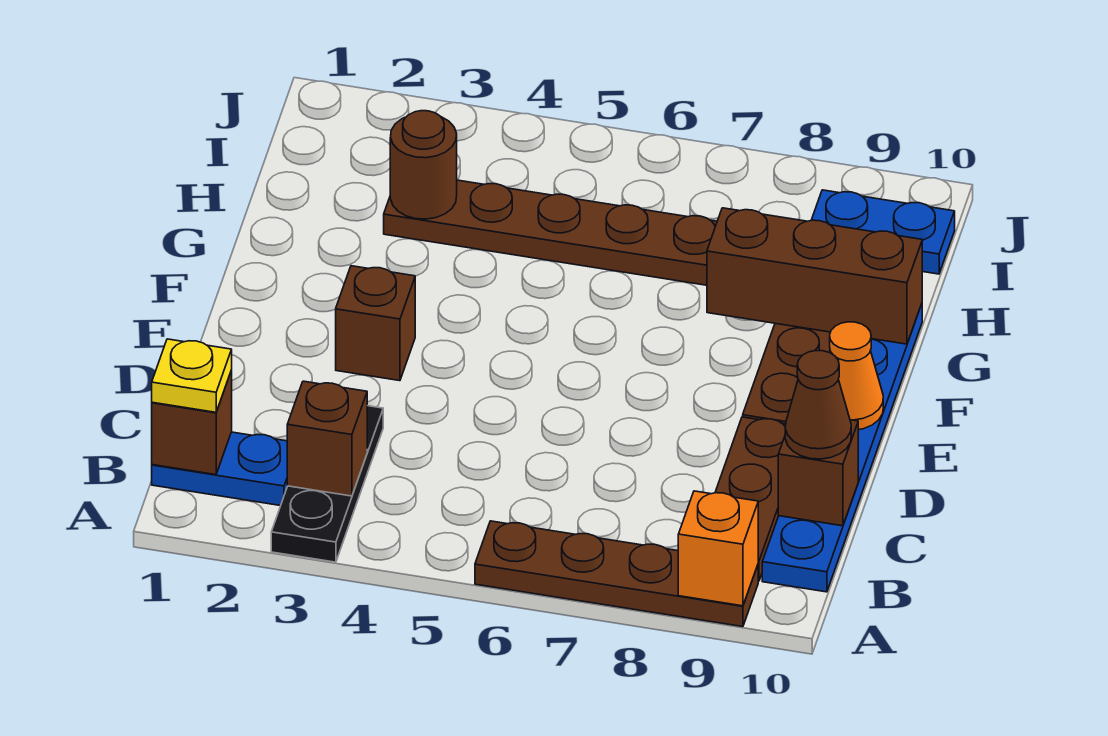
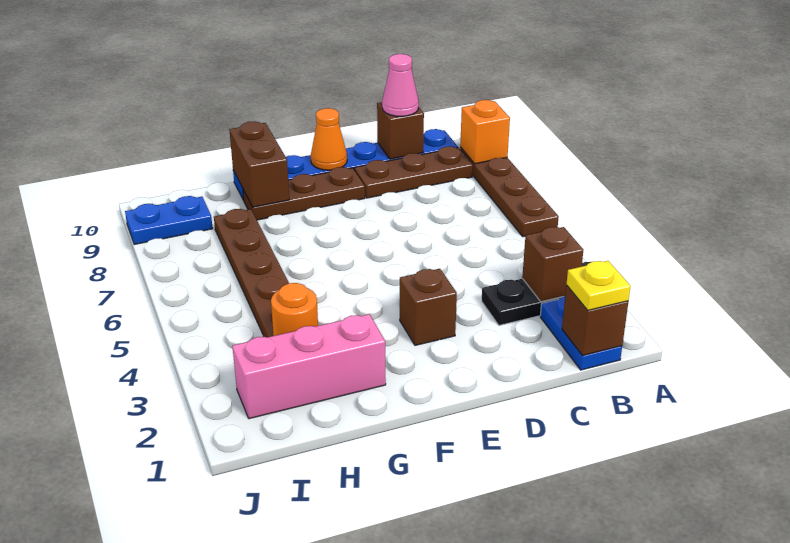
brown 1x1 cone [785,351,851,459] -> pink 1x1 cone [382,54,419,116]
none -> pink 1x3 brick [232,314,386,419]
brown 1x3 brick [707,208,922,344] -> brown 1x2 brick [229,121,289,207]
brown 1x1 round brick [390,111,457,219] -> orange 1x1 round brick [271,283,318,336]
blue 1x2 plate [812,190,955,274] -> blue 1x2 plate turned to [125,196,213,245]

